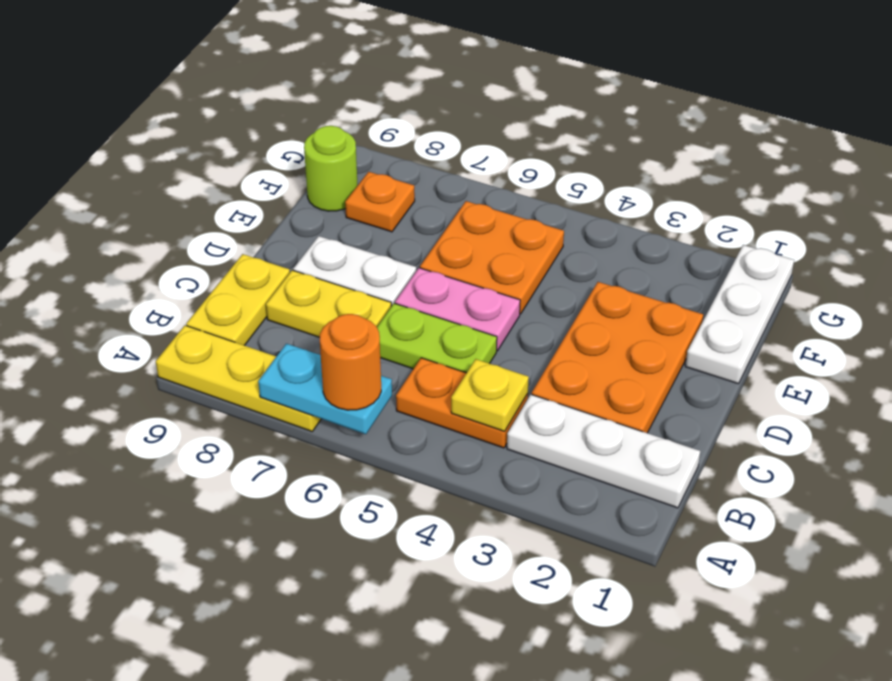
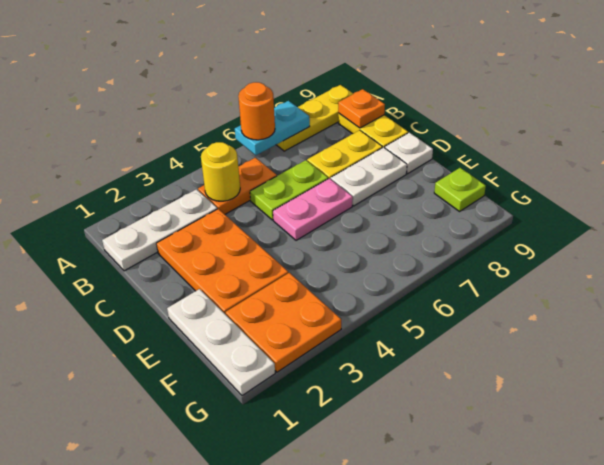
yellow 1x1 plate [451,359,529,431] -> yellow 1x1 round brick [201,142,240,201]
none -> white 1x1 plate [385,132,433,174]
orange 2x2 plate [420,201,564,314] -> orange 2x2 plate moved to [226,273,341,372]
orange 1x1 plate [345,172,415,232] -> orange 1x1 plate moved to [338,89,385,128]
lime 1x1 round brick [304,126,358,211] -> lime 1x1 plate [434,168,486,211]

